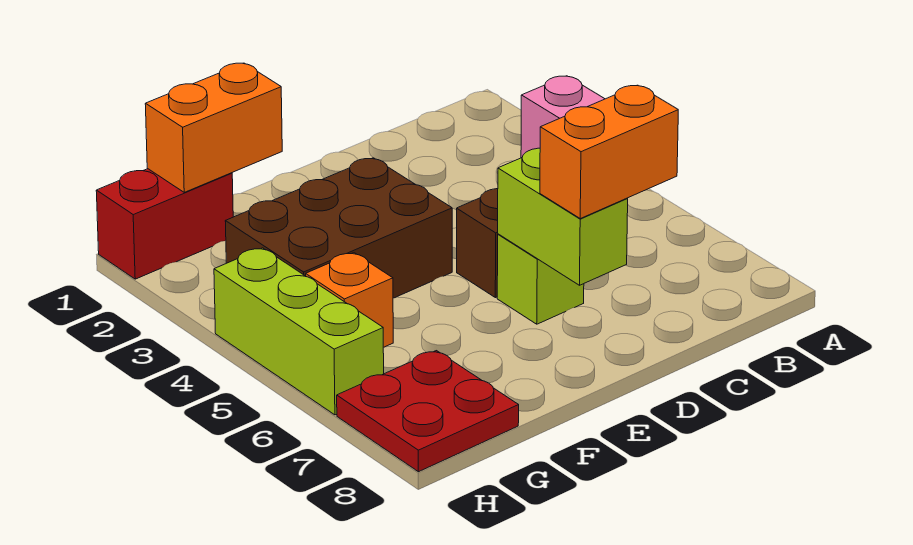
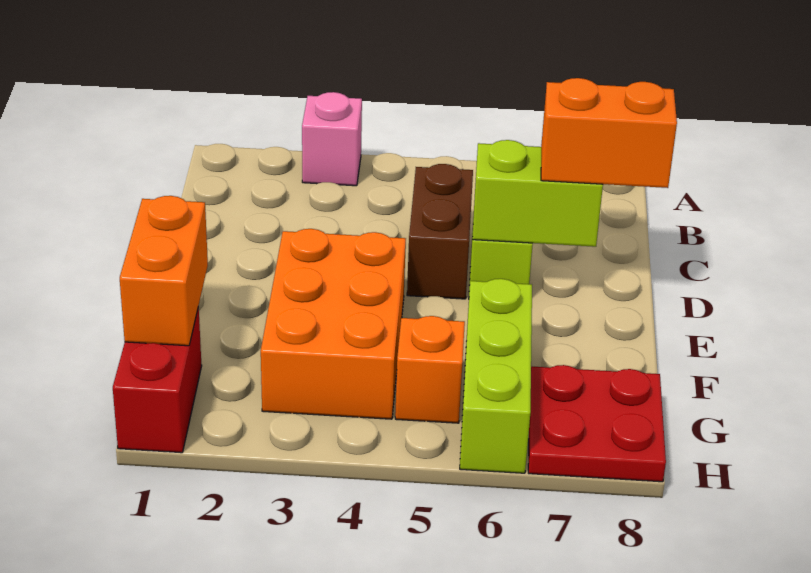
orange 1x2 brick [540,85,678,219] -> orange 1x2 brick turned to [541,78,677,188]
brown 2x3 brick [225,158,452,298] -> orange 2x3 brick [261,229,406,419]
lime 1x3 brick [214,248,384,415] -> lime 1x3 brick turned to [460,279,532,473]

